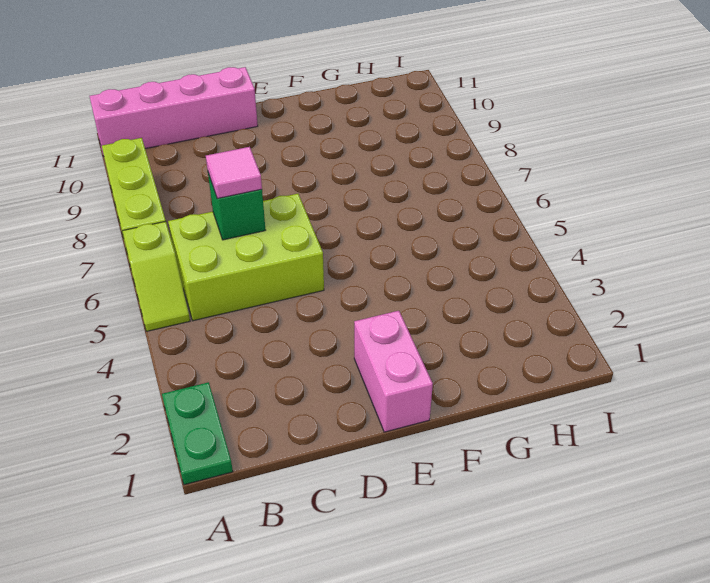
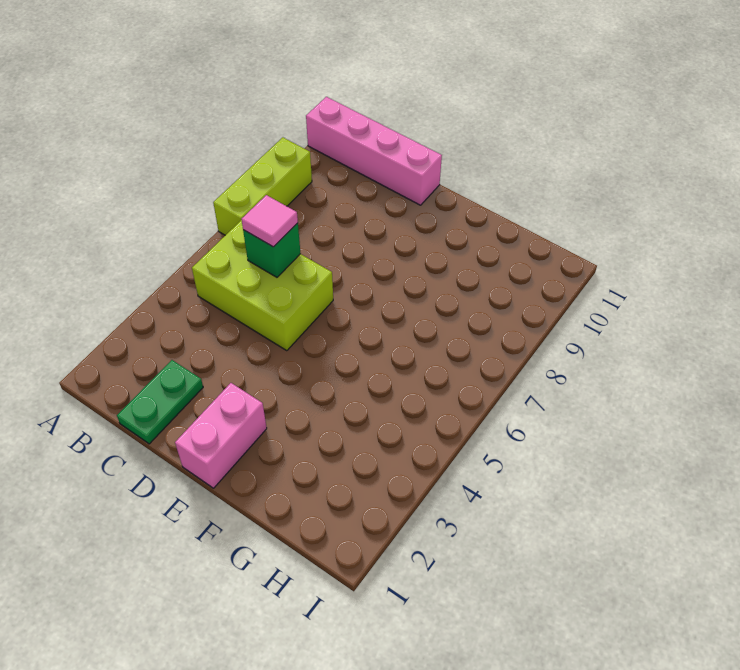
green 1x2 plate [162,382,233,485] -> green 1x2 plate moved to [117,360,203,444]
lime 1x2 slope [123,221,190,331] -> none

